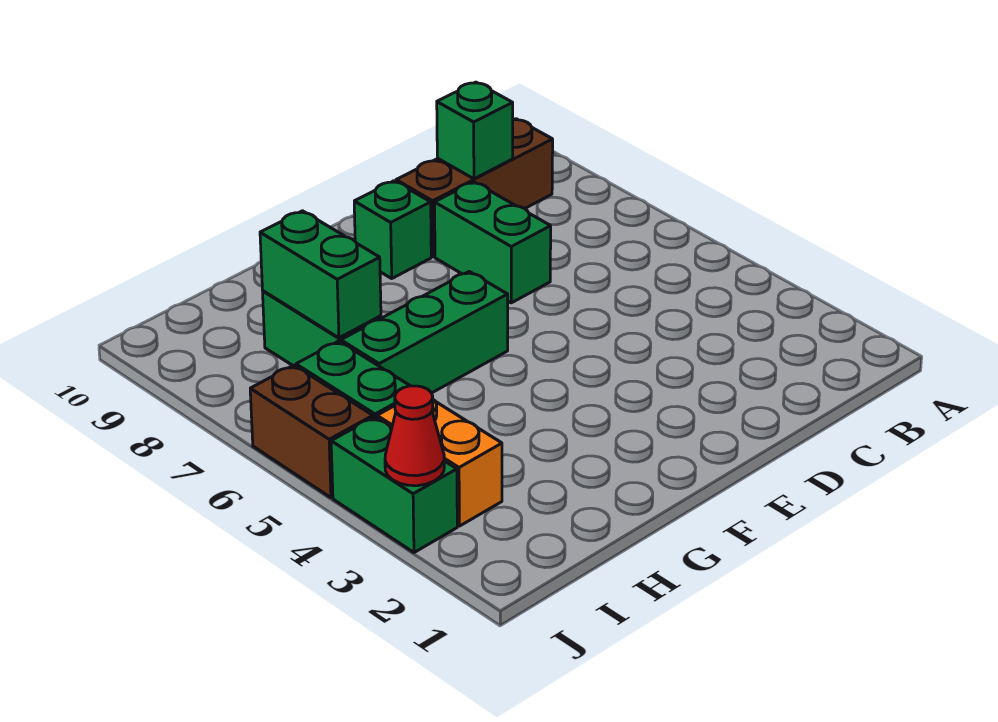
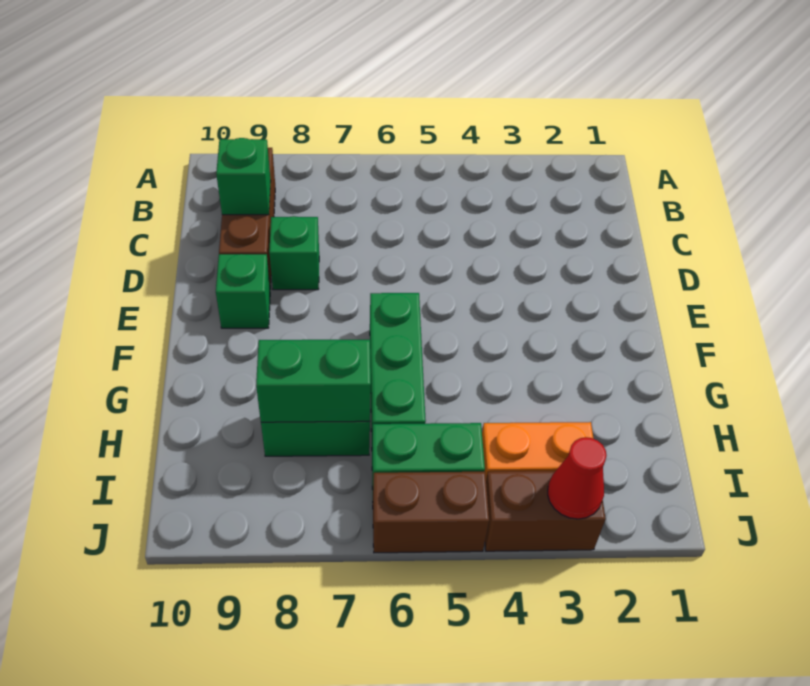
green 1x2 brick [435,182,551,303] -> green 1x1 brick [269,216,319,290]
green 1x2 brick [331,417,457,552] -> brown 1x2 brick [485,471,606,551]

